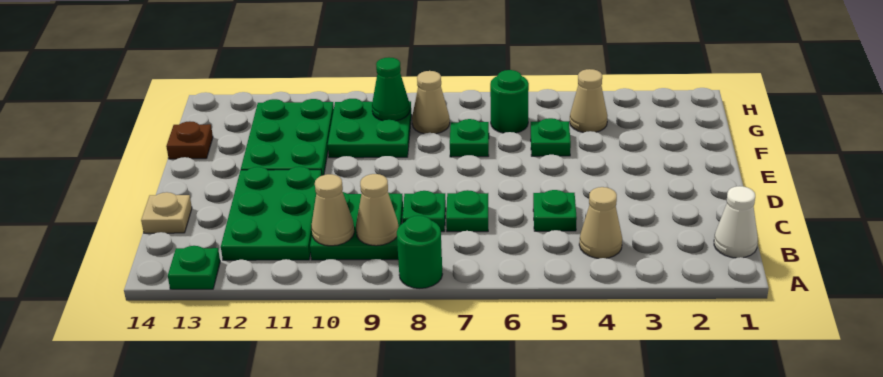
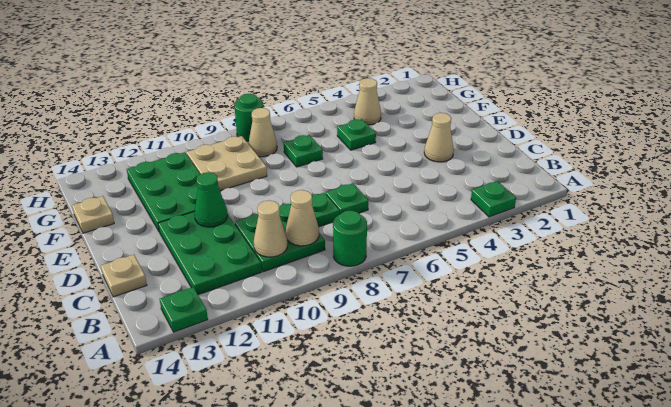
white 1x1 cone [714,186,758,258] -> none
tan 1x1 cone [579,187,622,258] -> tan 1x1 cone moved to [424,113,454,162]
green 1x1 plate [533,190,577,231] -> green 1x1 plate moved to [471,181,516,217]
green 2x2 plate [328,99,411,158] -> tan 2x2 plate [187,136,267,191]
brown 1x1 plate [166,121,213,159] -> tan 1x1 plate [72,196,114,233]
green 1x1 round brick [490,70,529,133] -> green 1x1 round brick moved to [234,94,263,141]
green 1x1 cone [372,57,410,121] -> green 1x1 cone moved to [194,172,228,227]

